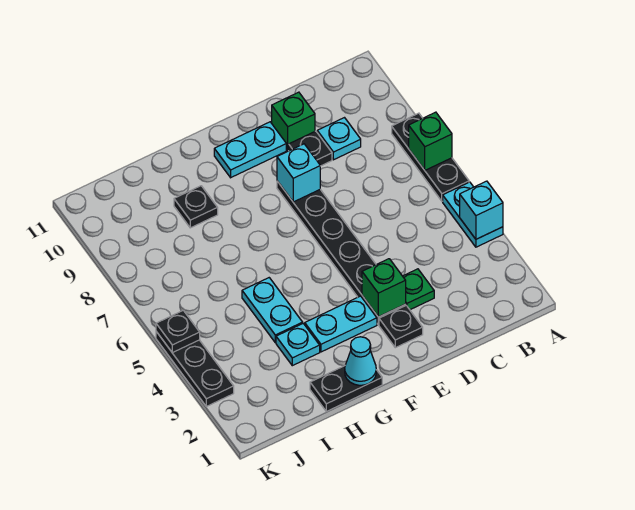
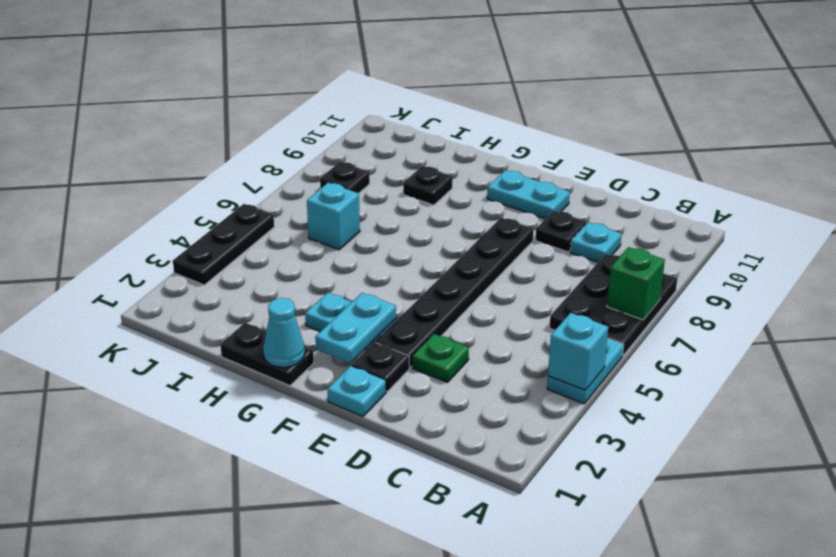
black 1x3 plate [392,113,469,201] -> black 2x3 plate [550,254,677,356]
green 1x1 brick [272,92,315,150] -> none
green 1x1 brick [362,259,406,317] -> none
cyan 1x1 brick [277,144,320,202] -> cyan 1x1 brick moved to [307,183,360,250]
cyan 1x1 plate [276,324,320,366] -> cyan 1x1 plate moved to [327,366,386,416]
cyan 1x2 plate [242,278,303,343] -> cyan 1x2 plate moved to [315,293,396,363]
black 1x1 plate [156,310,200,353] -> black 1x1 plate moved to [320,162,370,193]

